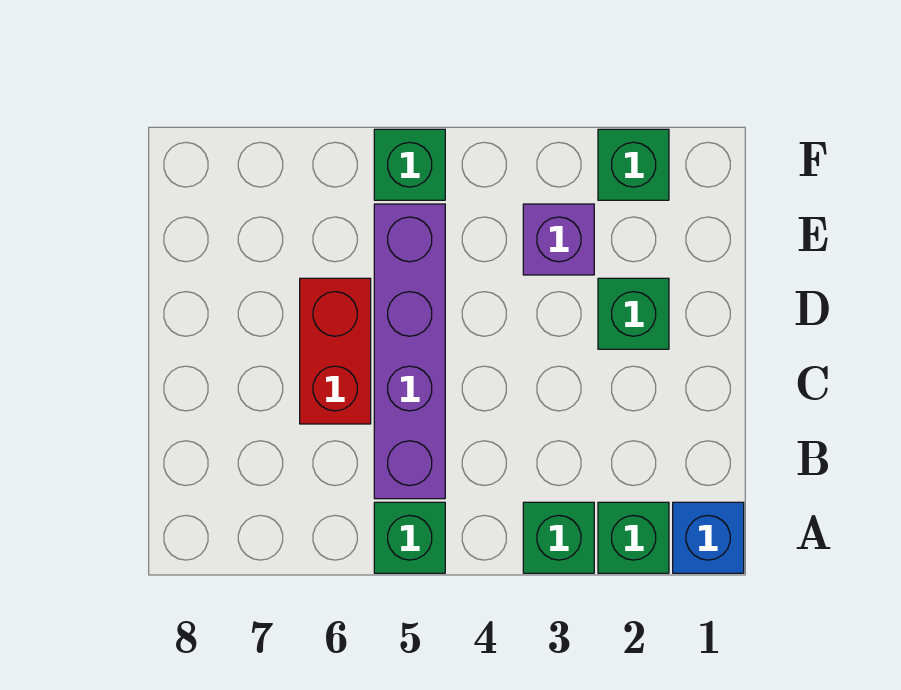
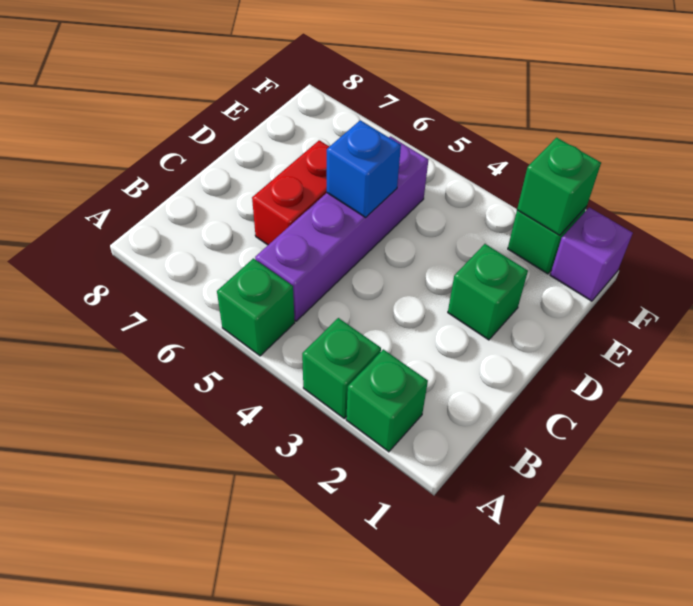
blue 1x1 brick [673,502,744,573] -> blue 1x1 brick moved to [327,120,401,217]
purple 1x1 brick [523,204,594,275] -> purple 1x1 brick moved to [550,207,633,301]
green 1x1 brick [374,129,445,200] -> green 1x1 brick moved to [517,138,601,235]

